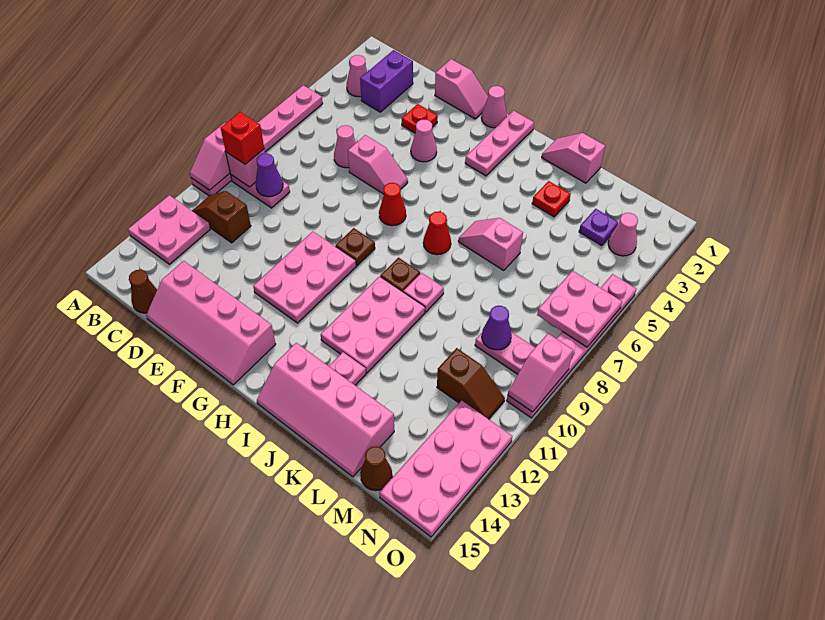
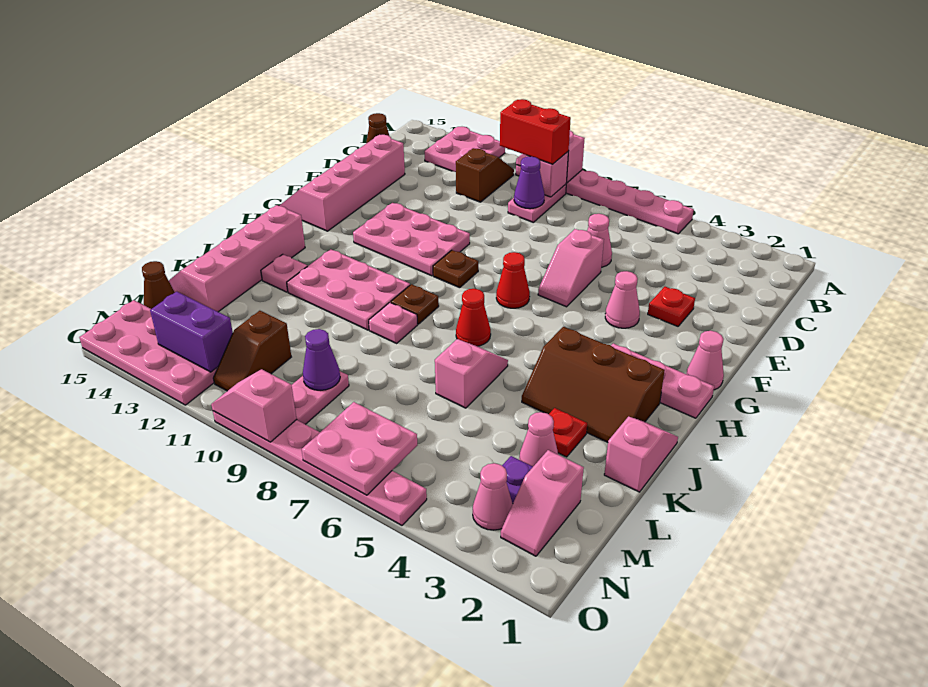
pink 1x1 cone [347,55,367,97] -> pink 1x1 cone moved to [519,412,558,466]
red 1x1 brick [221,112,264,164] -> red 1x2 brick [500,99,571,164]
purple 1x2 brick [360,50,413,112] -> purple 1x2 brick moved to [150,292,233,372]
pink 1x2 slope [435,59,488,119] -> pink 1x2 slope moved to [501,450,584,556]
none -> brown 2x3 slope [522,327,665,442]

